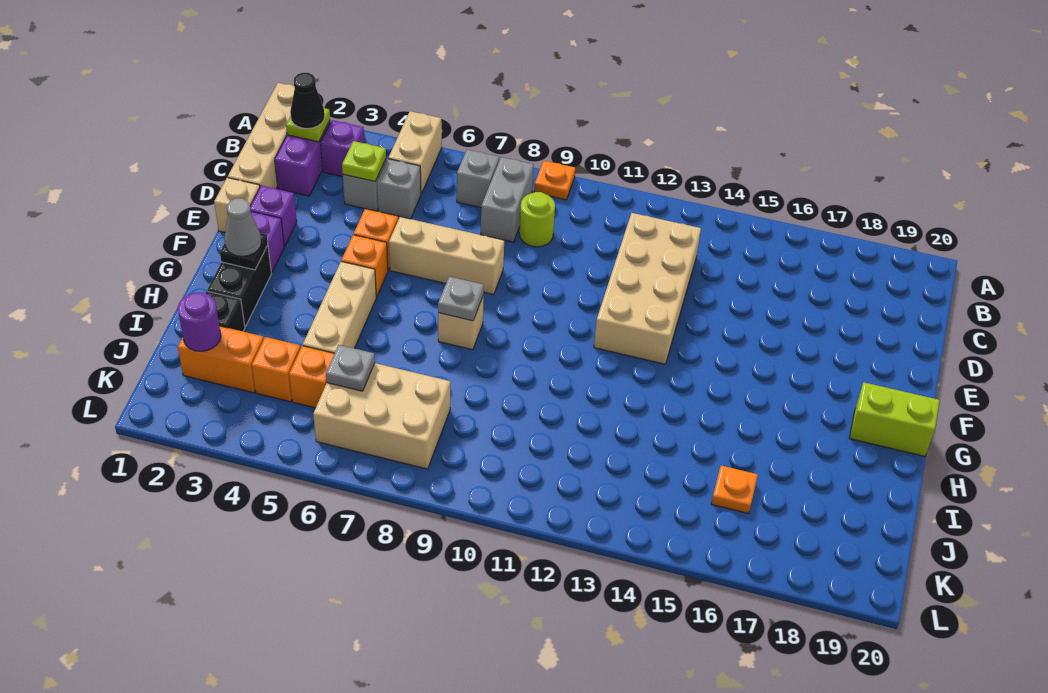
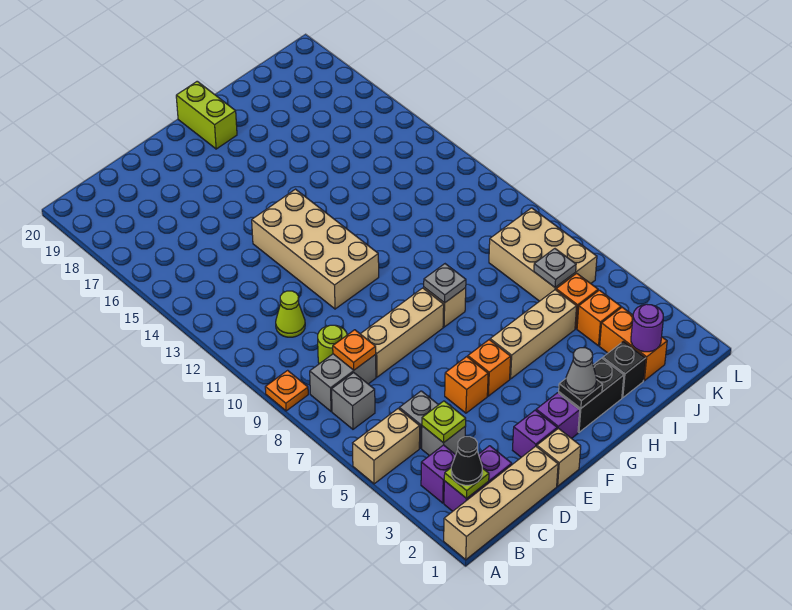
none -> lime 1x1 cone [276,291,305,337]
tan 2x4 brick [594,213,701,364] -> tan 2x4 brick turned to [252,189,379,309]
tan 1x3 brick [389,217,504,295] -> tan 1x3 brick turned to [361,288,444,377]
orange 1x1 plate [711,466,758,514] -> orange 1x1 plate moved to [333,330,376,370]

